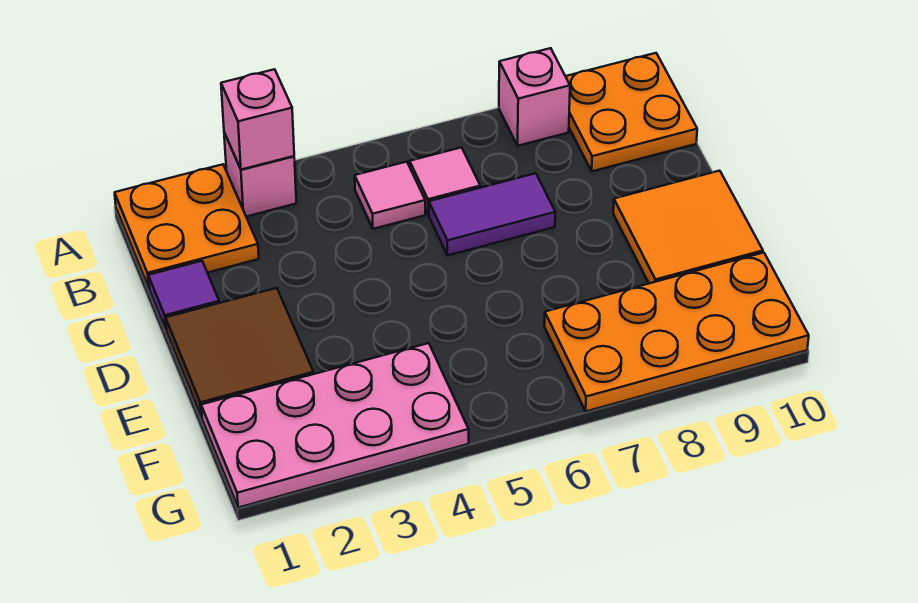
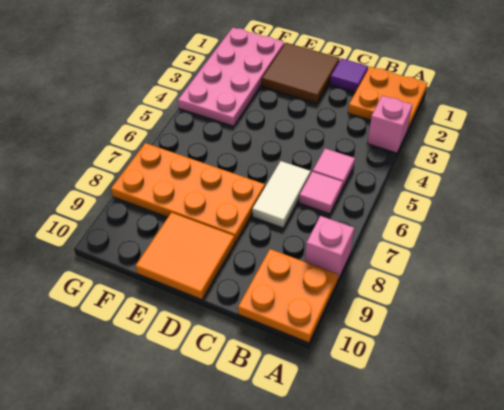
pink 1x1 brick [221,69,294,170] -> none
purple 1x2 tile [429,173,555,255] -> white 1x2 tile [252,161,311,228]
orange 2x4 plate [544,253,809,411] -> orange 2x4 plate turned to [111,143,265,243]

